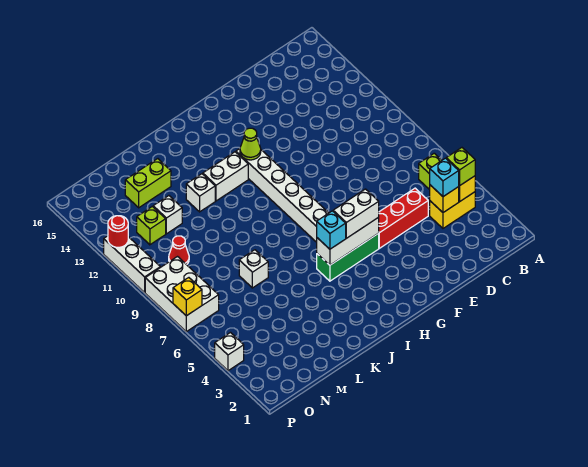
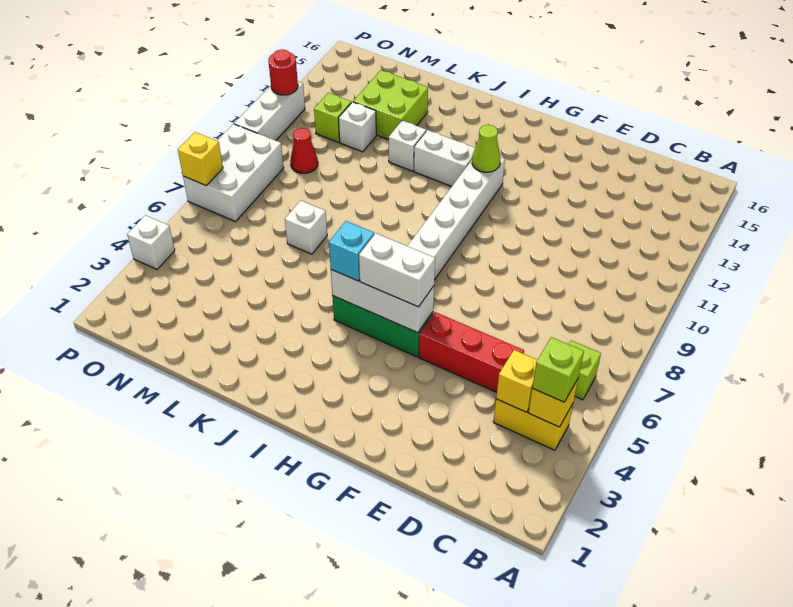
cyan 1x1 brick [430,158,459,197] -> none
lime 1x2 brick [125,159,171,208] -> lime 2x2 brick [353,70,428,140]

